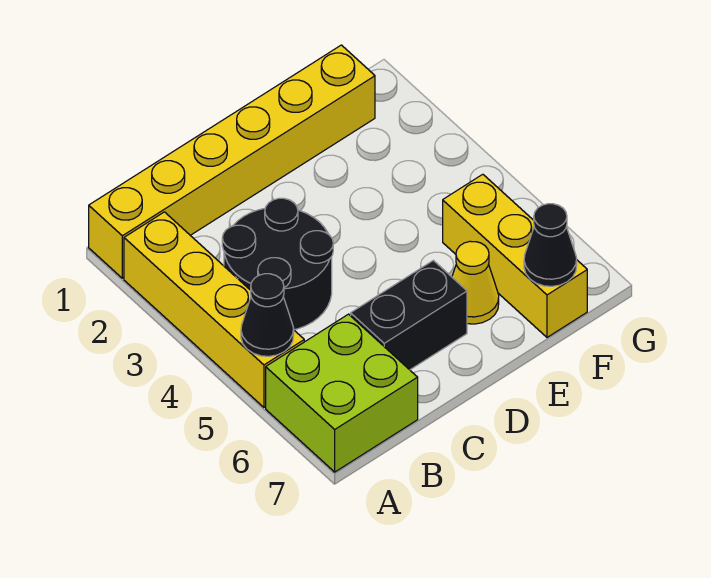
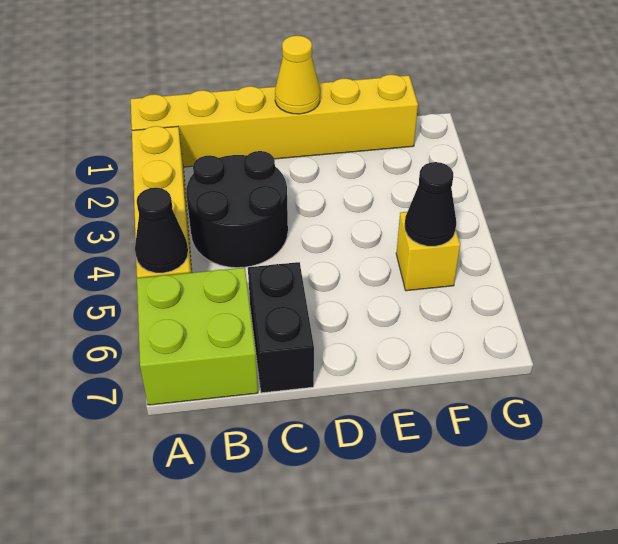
black 1x2 brick [351,260,467,370] -> black 1x2 brick turned to [248,262,314,393]
yellow 1x1 cone [452,241,499,324] -> yellow 1x1 cone moved to [275,36,320,114]
yellow 1x3 brick [443,174,587,337] -> yellow 1x1 brick [396,212,460,291]
black 1x1 cone [524,204,577,286] -> black 1x1 cone moved to [405,162,456,246]

